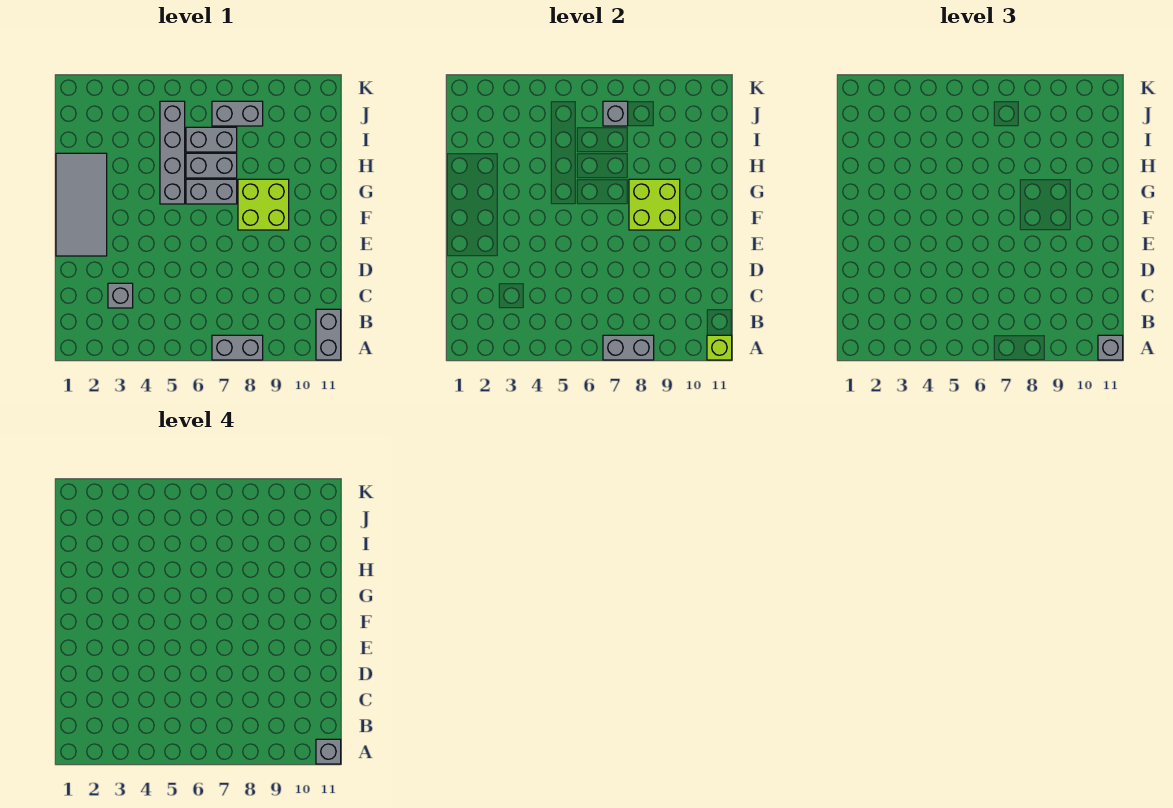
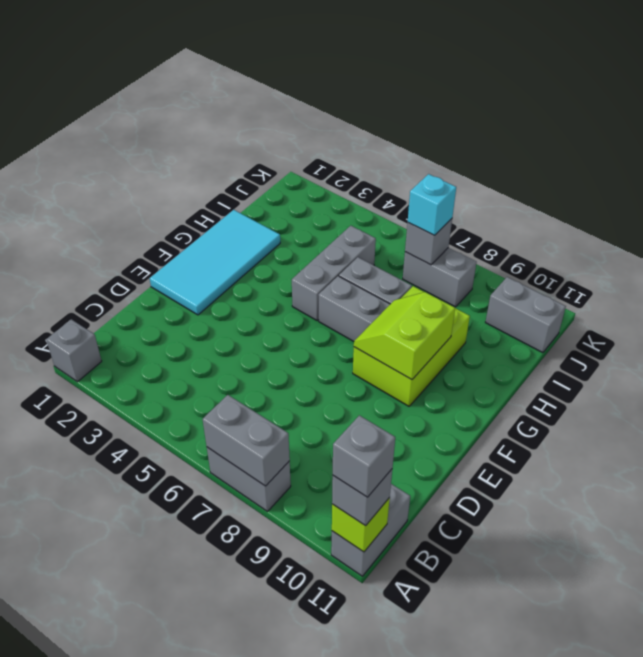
grey 1x1 brick [108,283,133,308] -> grey 1x1 brick moved to [46,319,102,382]
grey 2x4 tile [56,153,107,256] -> cyan 2x4 tile [150,210,280,315]
lime 2x2 brick [238,179,289,230] -> lime 2x3 brick [353,286,470,406]
lime 2x2 brick [629,179,680,230] -> lime 2x2 slope [354,292,455,380]
grey 1x4 brick [160,101,185,204] -> grey 1x3 brick [292,226,376,320]
grey 1x2 brick [186,127,237,152] -> grey 1x2 brick moved to [485,277,566,353]
none -> cyan 1x1 brick [408,174,456,235]

